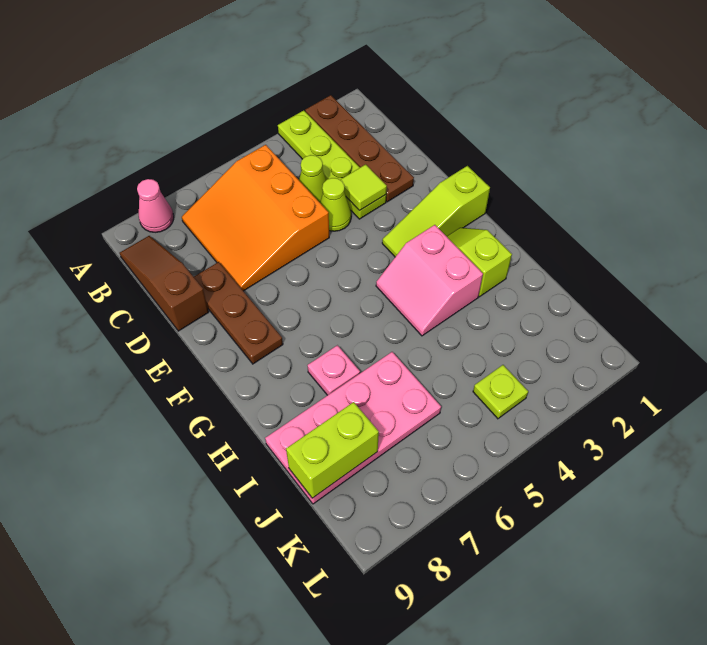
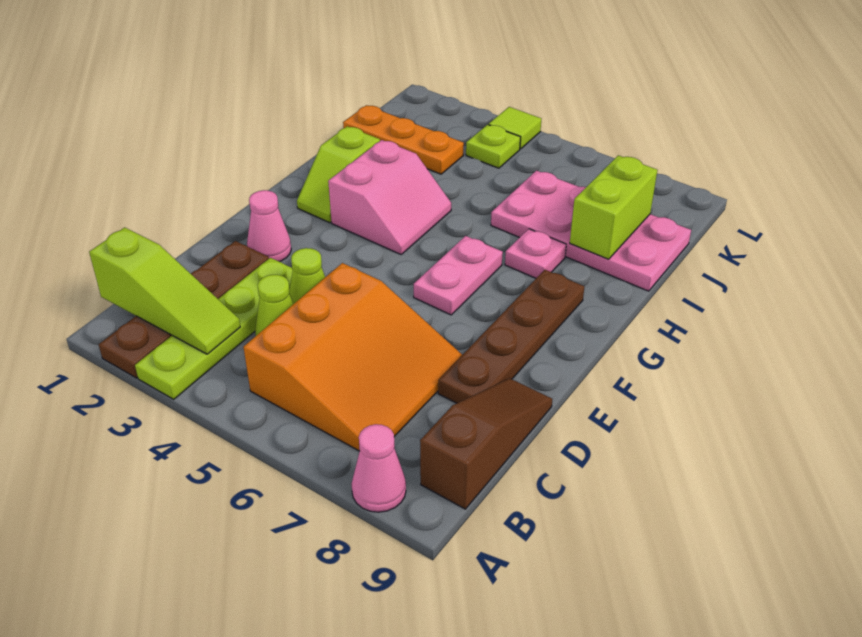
brown 1x3 slope [120,236,209,331] -> brown 1x3 slope turned to [420,378,552,509]
lime 1x1 tile [340,164,387,211] -> lime 1x1 tile moved to [489,107,541,149]
brown 1x3 plate [194,262,283,364] -> brown 1x4 plate [438,270,584,403]
none -> pink 1x1 cone [247,190,291,262]
lime 1x3 slope [382,166,490,257] -> lime 1x3 slope moved to [89,227,240,354]
none -> pink 1x2 plate [414,236,503,315]
none -> orange 1x3 plate [343,105,464,174]
lime 1x2 brick [286,402,379,498] -> lime 1x2 brick turned to [570,155,657,259]

